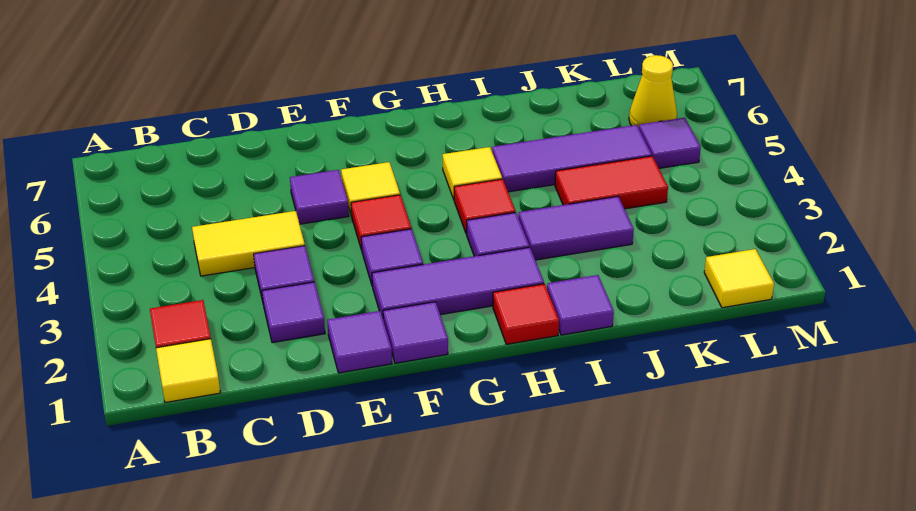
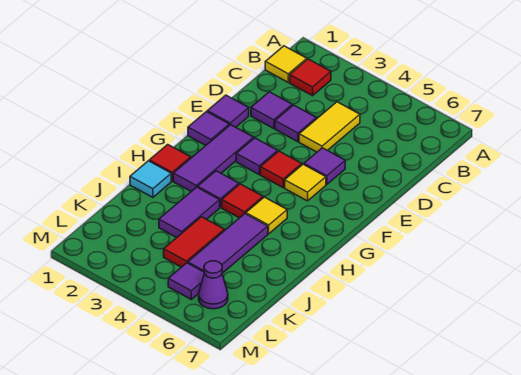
purple 1x1 tile [547,275,614,335] -> cyan 1x1 tile [130,161,171,197]
yellow 1x1 tile [704,249,774,308] -> none
yellow 1x1 cone [629,55,677,128] -> purple 1x1 cone [199,261,228,309]

